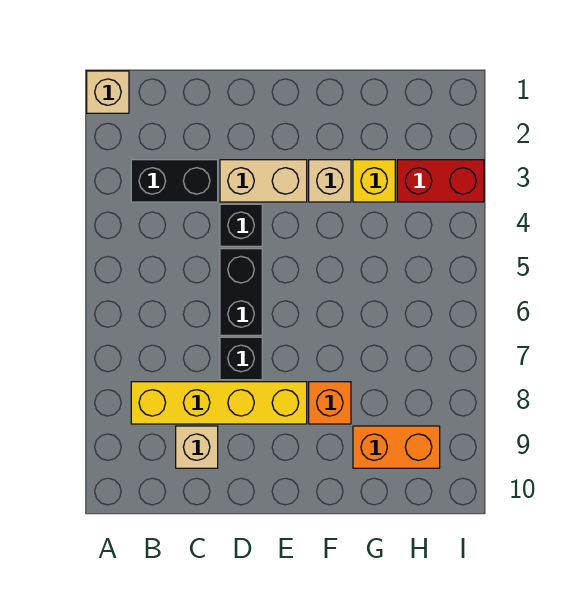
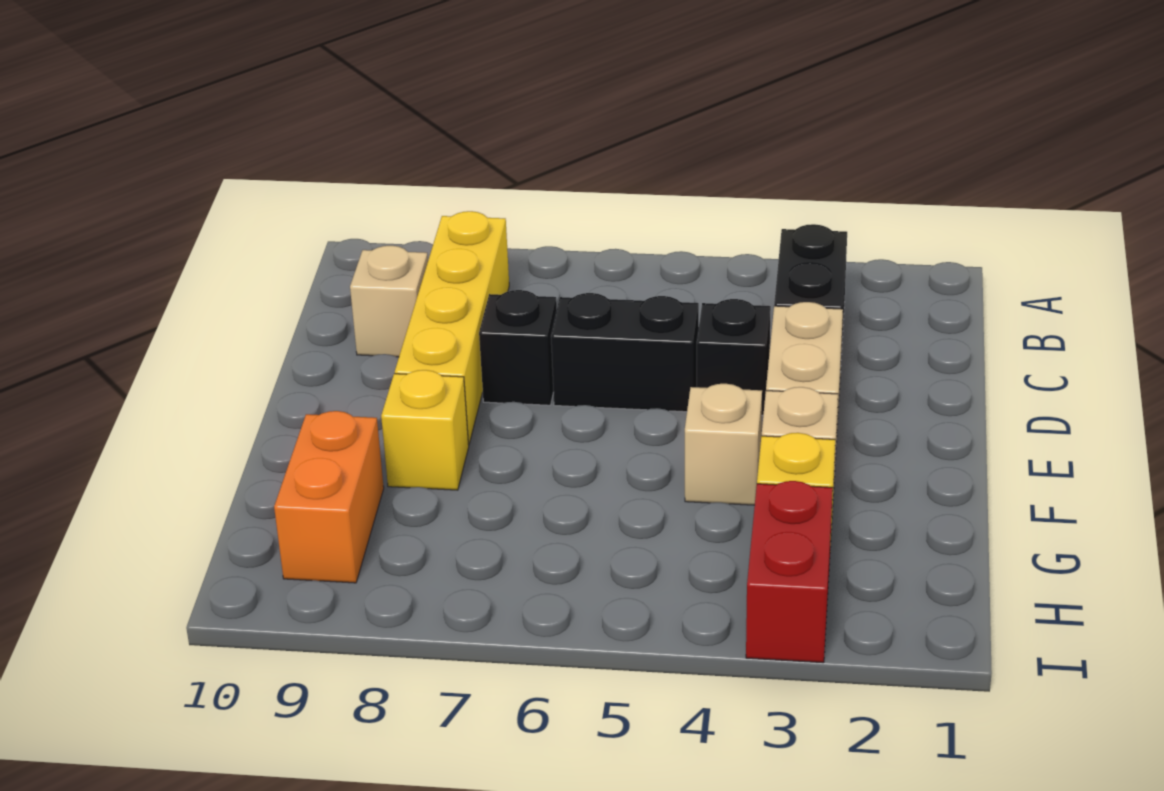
tan 1x1 brick [87,71,129,113] -> tan 1x1 brick moved to [685,384,762,505]
orange 1x1 brick [309,382,351,424] -> yellow 1x1 brick [381,370,469,490]

